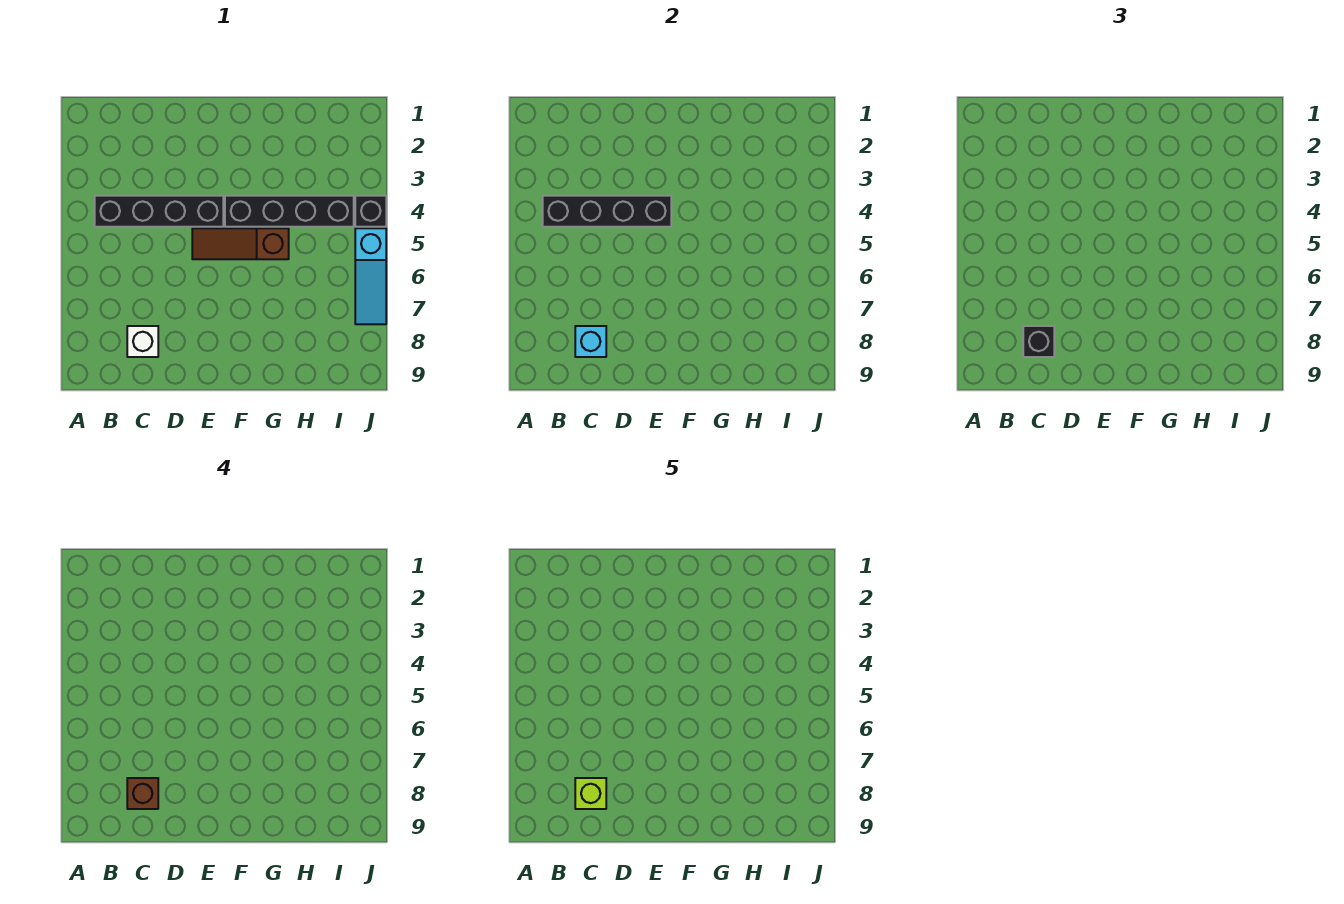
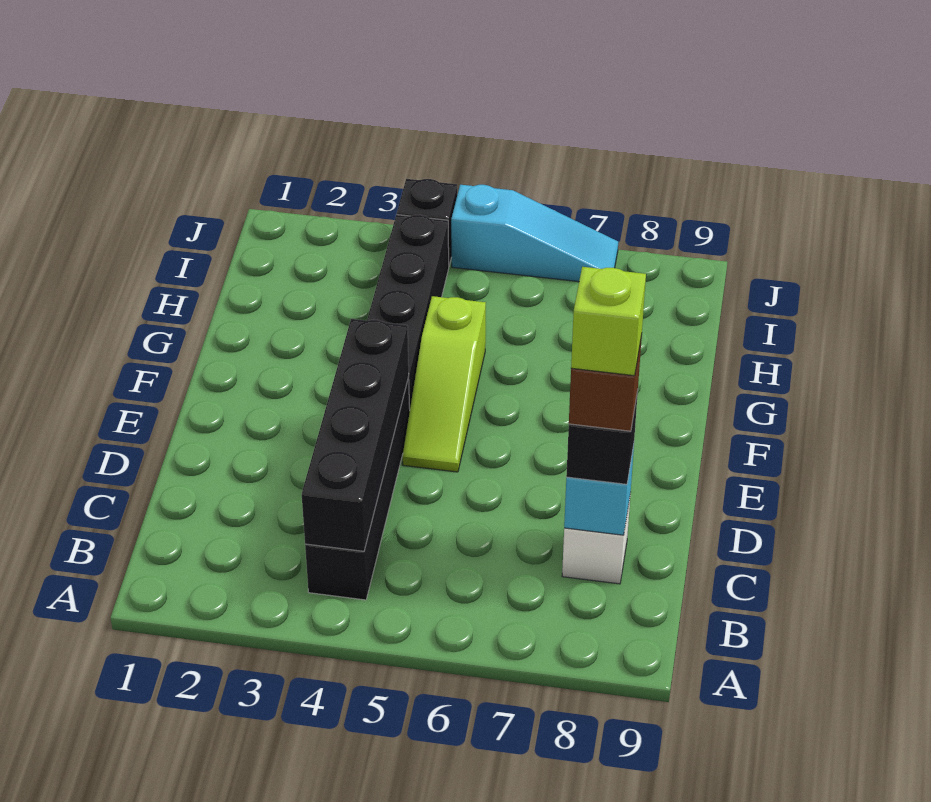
brown 1x3 slope [192,228,289,259] -> lime 1x3 slope [402,296,486,472]

